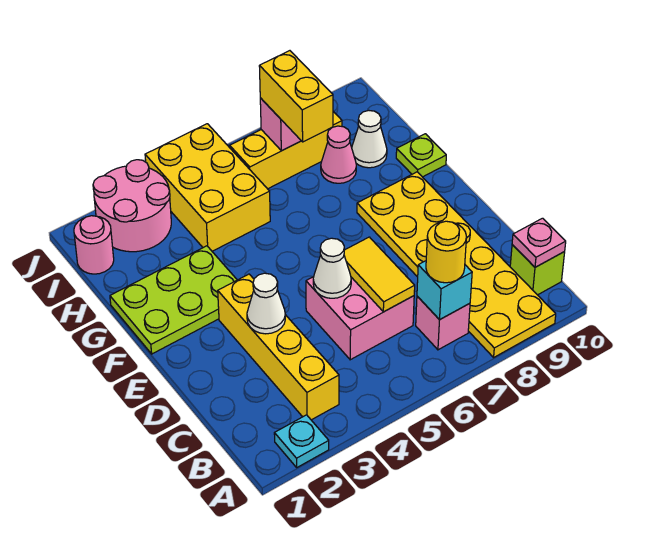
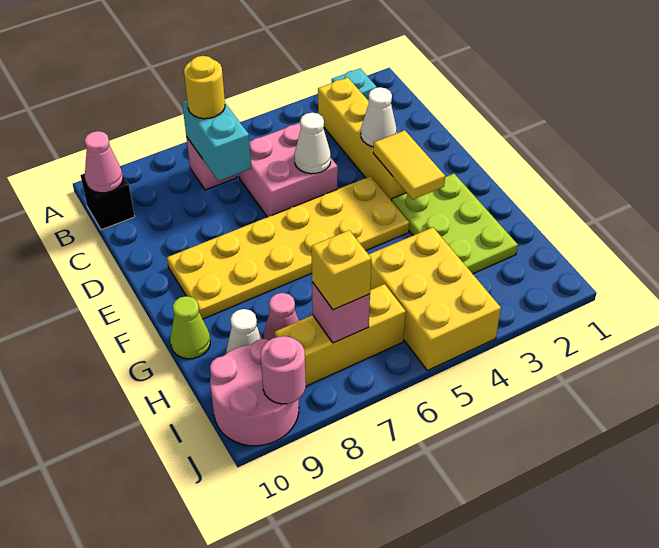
yellow 2x6 plate [357,172,556,357] -> yellow 2x6 plate turned to [167,176,409,319]
cyan 1x1 brick [417,261,472,320] -> cyan 1x2 brick [182,100,251,181]
lime 1x1 brick [510,245,565,295] -> black 1x1 brick [81,173,135,230]
pink 1x1 plate [512,218,566,267] -> pink 1x1 cone [85,131,123,193]
yellow 1x2 tile [344,237,415,312] -> yellow 1x2 tile moved to [373,130,445,199]
lime 2x3 plate [110,246,237,354] -> lime 2x3 plate turned to [392,174,518,274]
lime 1x1 plate [396,134,446,177] -> lime 1x1 cone [170,296,210,359]
yellow 1x2 brick [259,51,333,142] -> yellow 1x1 brick [312,230,371,310]
pink 1x1 round brick [74,216,114,274] -> pink 1x1 round brick moved to [261,336,306,404]
pink 2x2 round brick [93,160,171,252] -> pink 2x2 round brick moved to [210,339,299,446]

